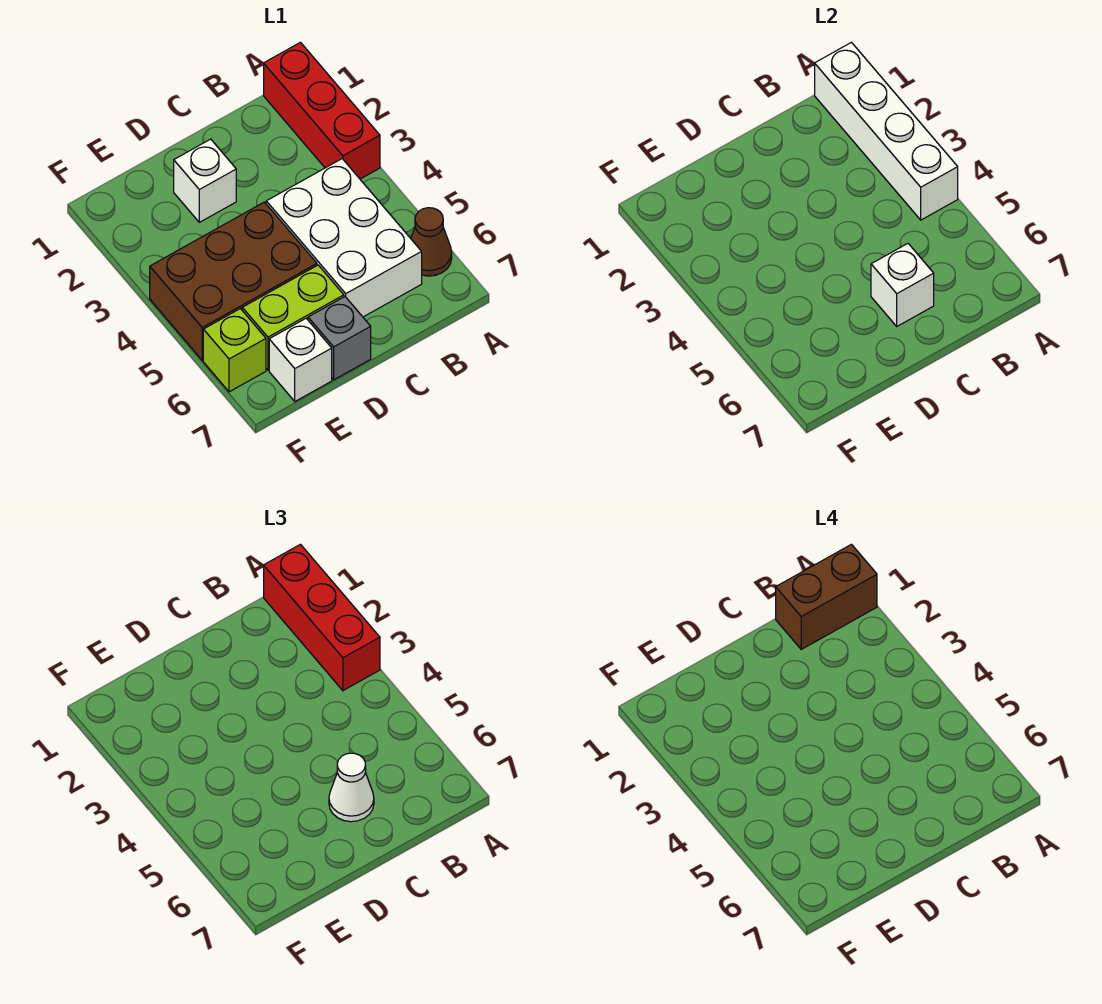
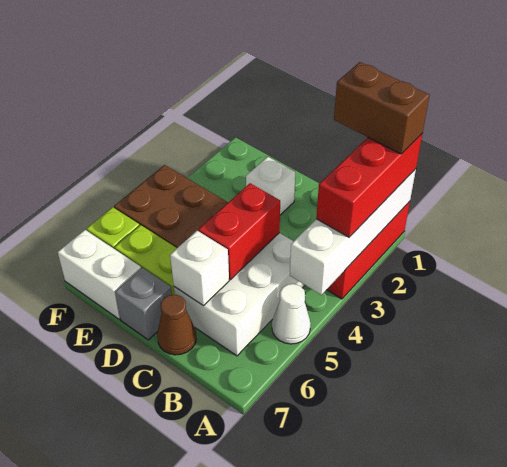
brown 1x1 cone [411,208,452,276] -> brown 1x1 cone moved to [157,295,196,355]
none -> red 1x2 brick [198,183,280,280]
white 1x1 cone [329,753,374,822] -> white 1x1 cone moved to [272,284,310,344]
white 1x1 brick [269,318,332,401] -> white 1x2 brick [58,230,141,319]

